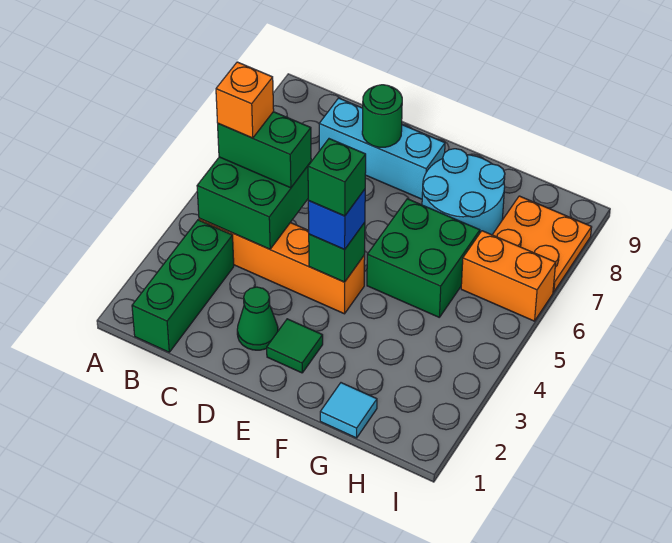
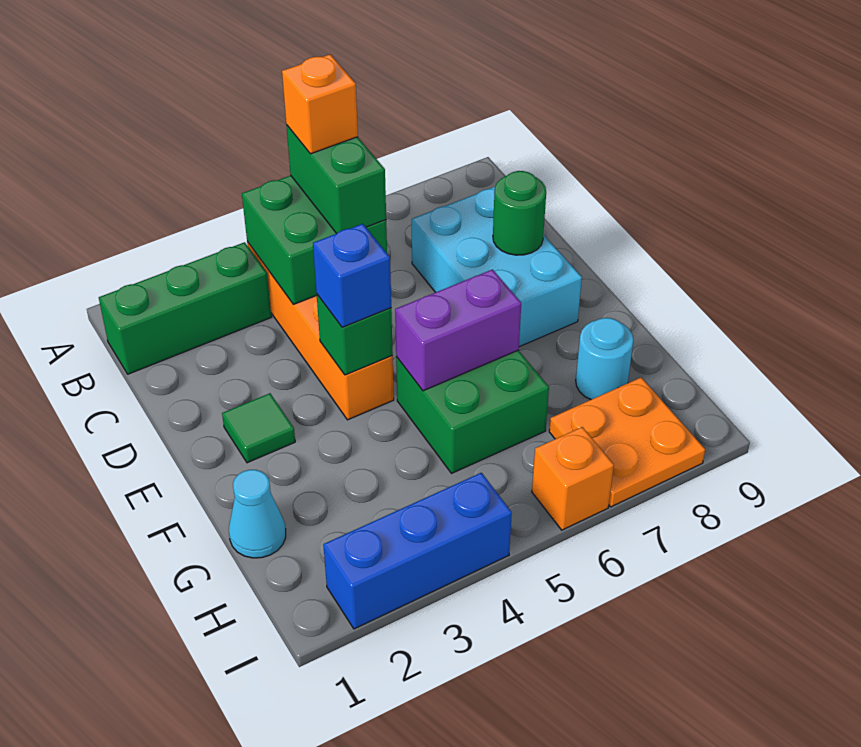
cyan 1x3 brick [319,98,445,199] -> cyan 2x3 brick [412,187,582,347]
green 1x1 cone [237,287,278,350] -> none
green 1x1 brick [308,139,366,216] -> none
none -> purple 1x2 brick [395,270,521,391]
cyan 2x2 round brick [422,149,505,235] -> cyan 1x1 round brick [576,318,633,400]
cyan 1x1 tile [320,383,377,438] -> cyan 1x1 cone [229,470,286,558]
orange 1x2 brick [461,231,556,321] -> orange 1x1 brick [532,427,614,530]
none -> blue 1x3 brick [323,473,512,629]

